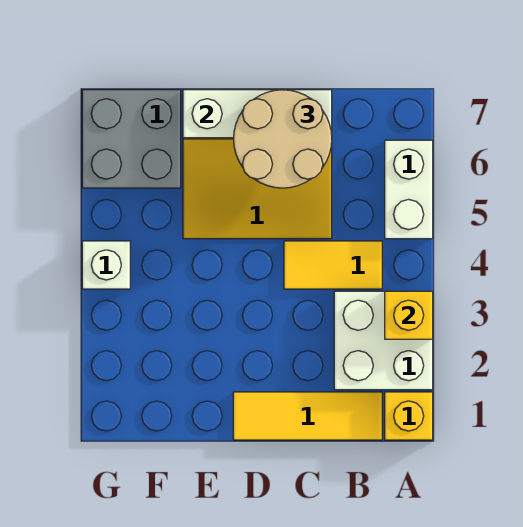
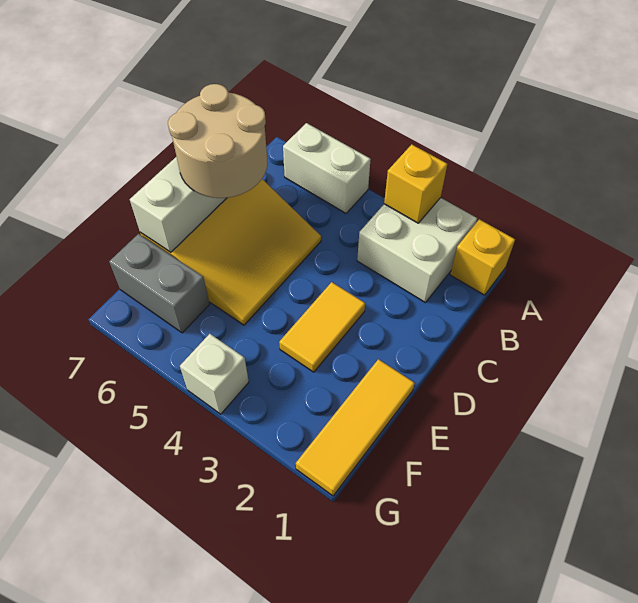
yellow 1x3 tile [233,392,382,440] -> yellow 1x3 tile moved to [296,359,415,496]
yellow 1x2 tile [284,241,382,289] -> yellow 1x2 tile moved to [279,282,365,372]
grey 2x2 brick [82,90,181,188] -> grey 1x2 brick [109,234,210,333]

